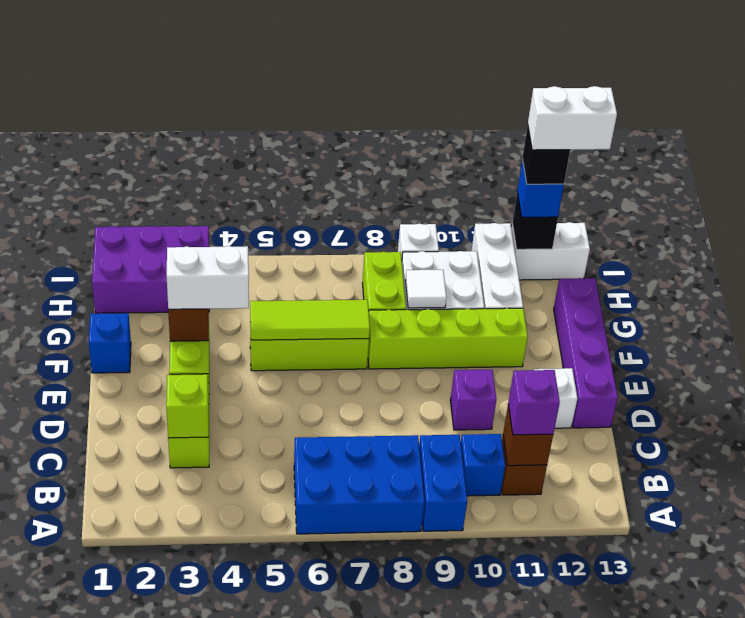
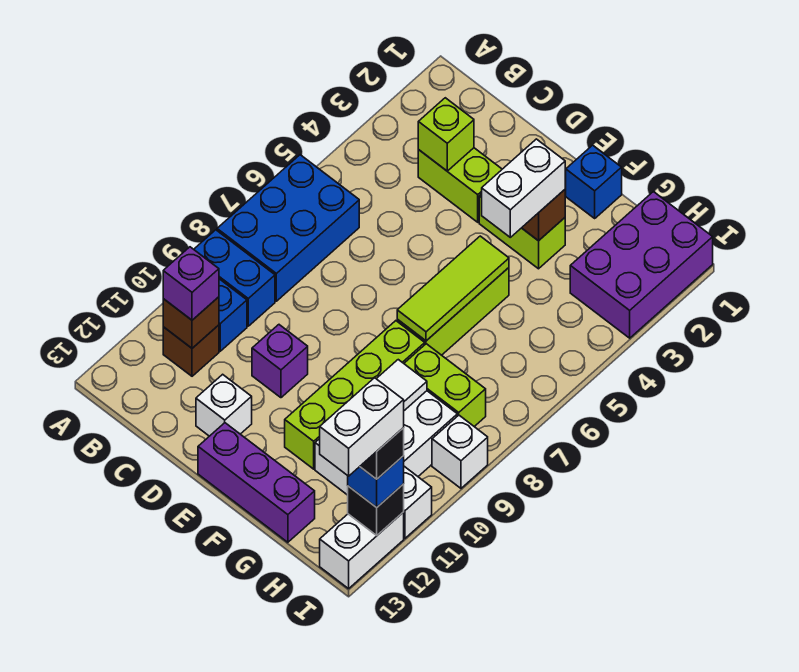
purple 1x4 brick [554,278,618,428] -> purple 1x3 brick [198,423,315,542]

